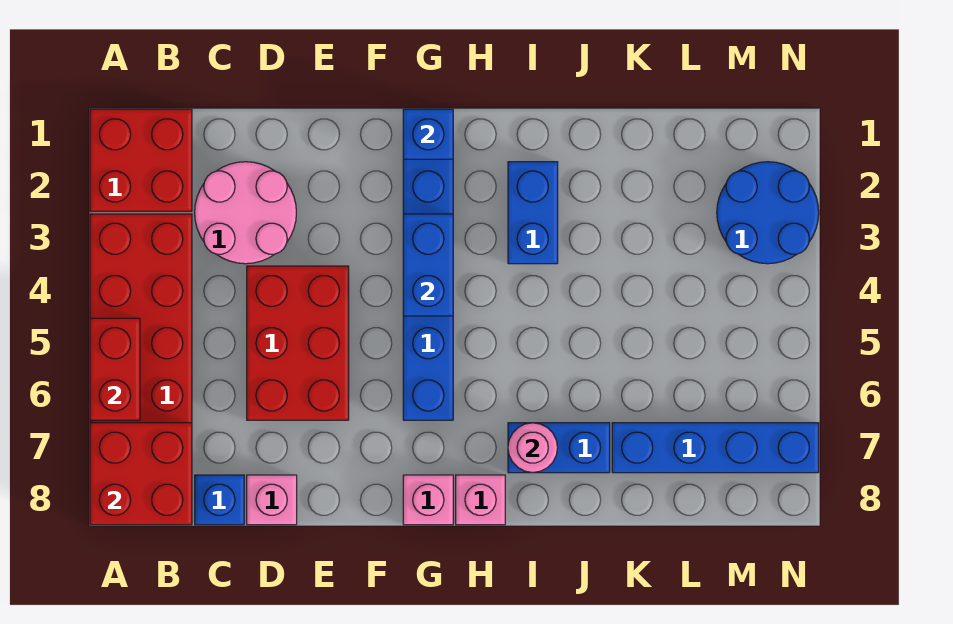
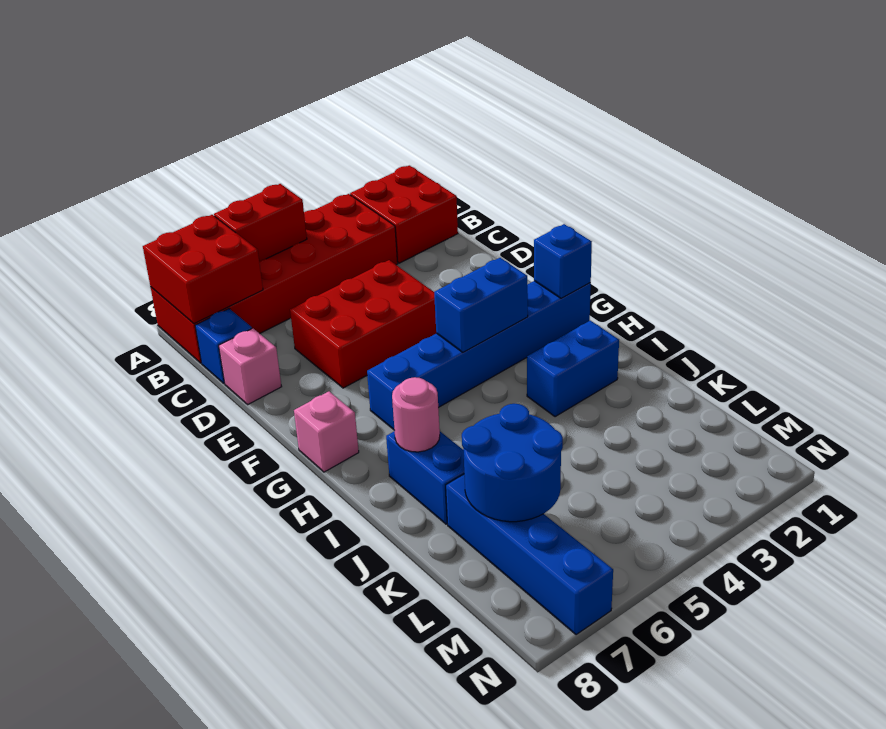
pink 2x2 round brick [195,162,296,264] -> none
pink 1x1 brick [456,475,505,525] -> none
blue 2x2 round brick [717,162,819,264] -> blue 2x2 round brick moved to [462,404,563,522]

